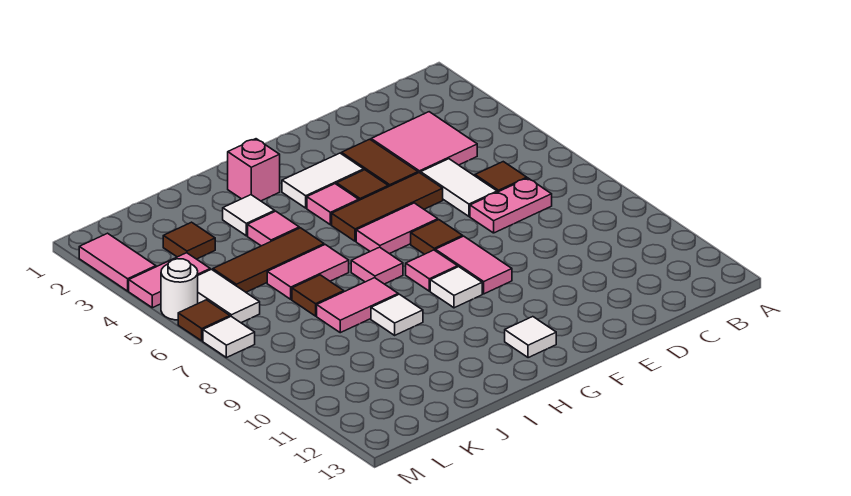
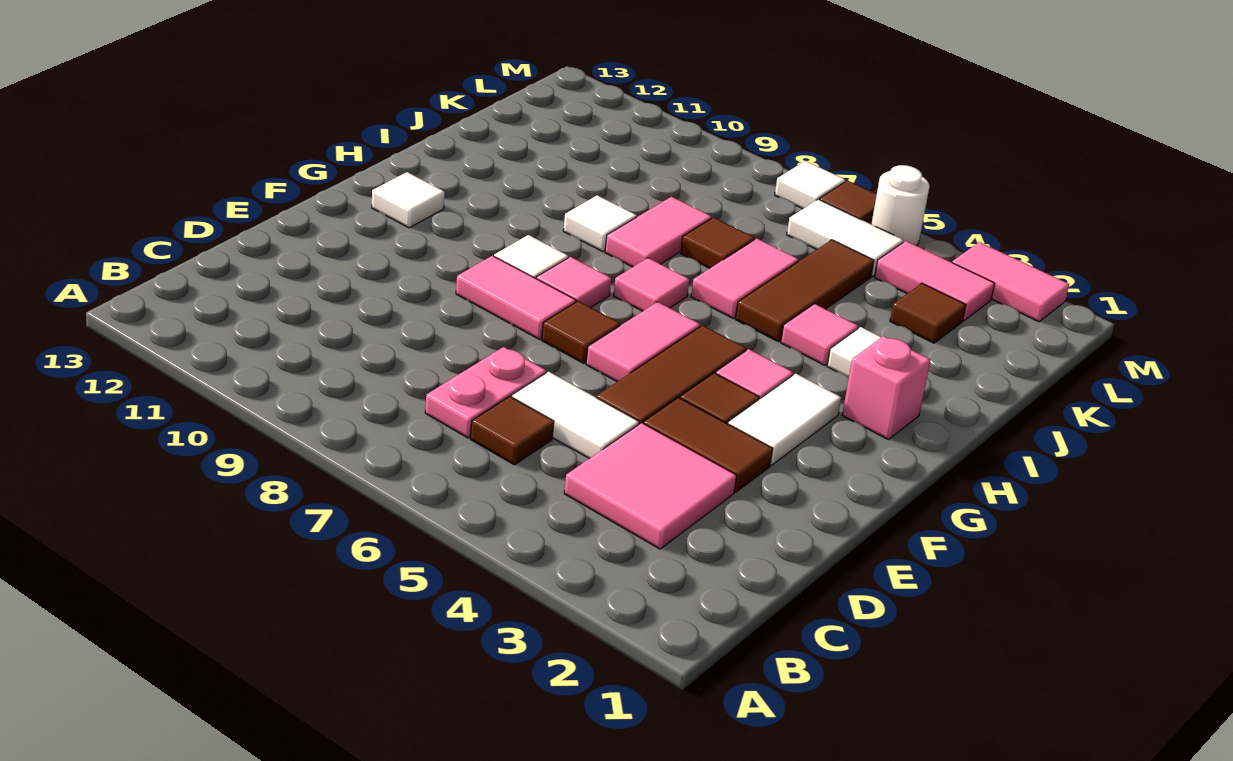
pink 1x2 tile [129,253,210,308] -> pink 1x2 tile turned to [875,241,995,321]

